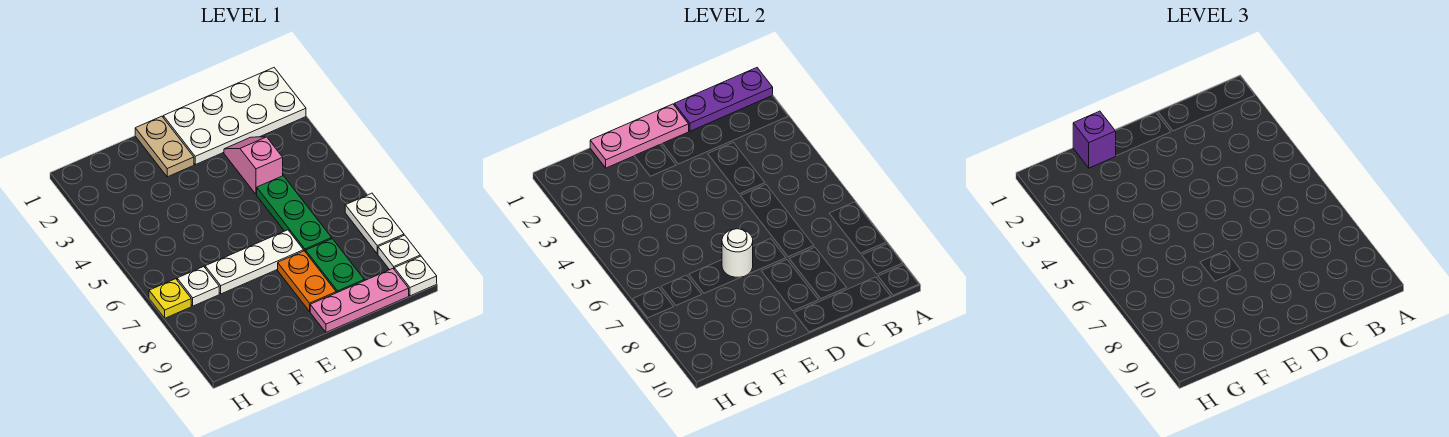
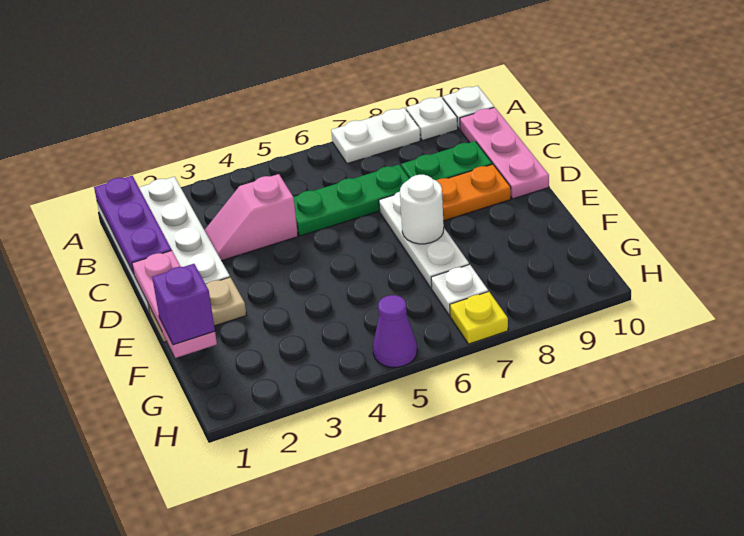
none -> purple 1x1 cone [373,295,417,367]

